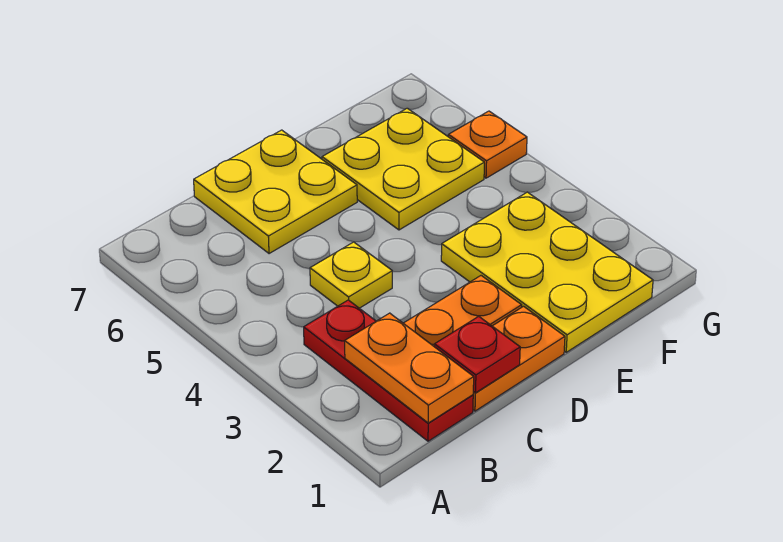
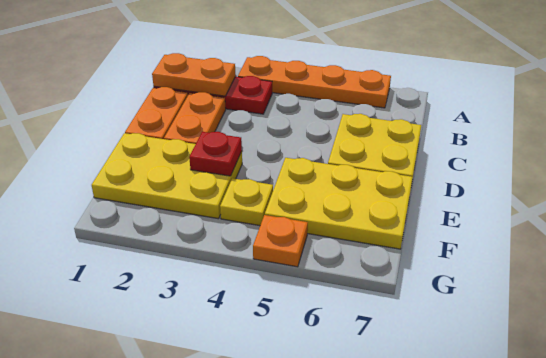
none -> orange 1x4 plate [238,56,391,108]
red 1x1 plate [434,316,520,393] -> red 1x1 plate moved to [189,132,242,176]
yellow 1x1 plate [310,242,392,308] -> yellow 1x1 plate moved to [220,178,273,226]
yellow 2x2 plate [322,108,484,230] -> yellow 2x3 plate [265,158,413,249]

